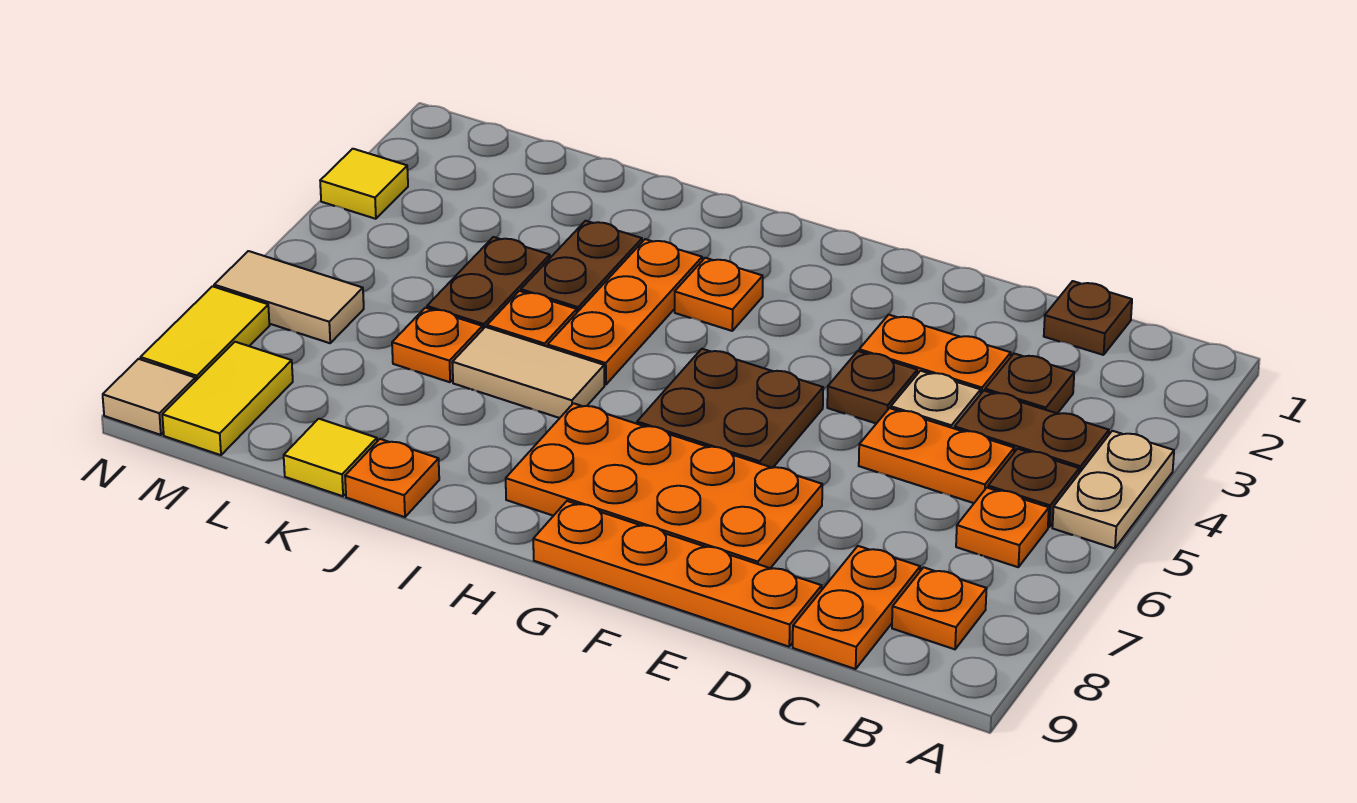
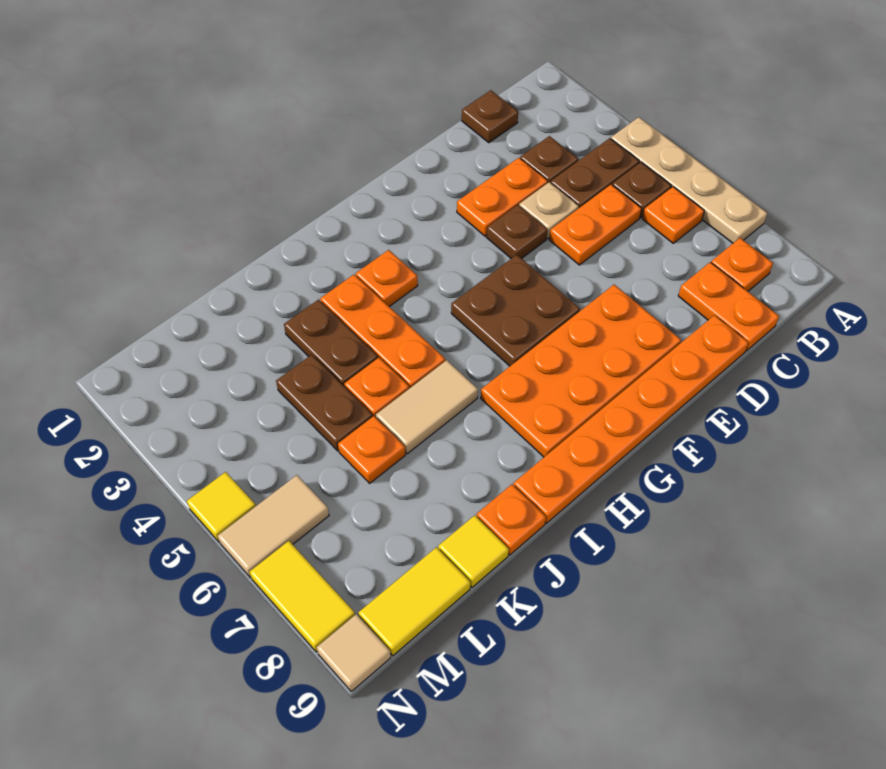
tan 1x2 plate [1052,431,1174,548] -> tan 1x4 plate [611,117,767,243]
orange 1x4 plate [533,501,822,647] -> orange 1x6 plate [514,315,749,523]
yellow 1x2 tile [162,342,293,455] -> yellow 1x2 tile turned to [358,547,470,656]
yellow 1x1 tile [320,149,408,219] -> yellow 1x1 tile moved to [187,472,256,542]

